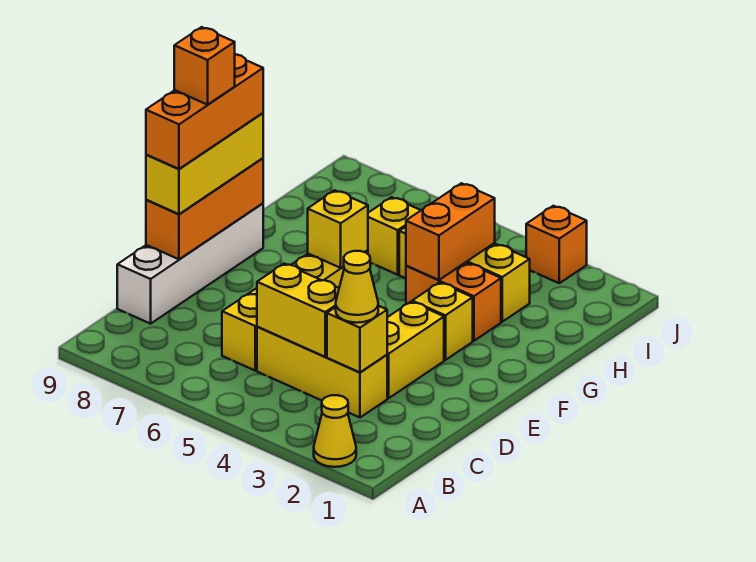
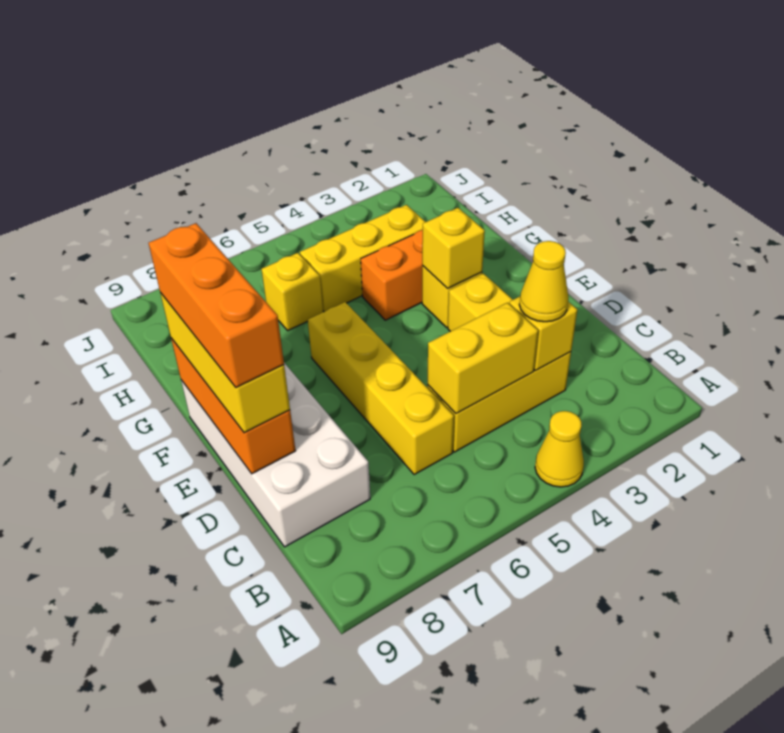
yellow 1x1 cone [314,395,356,467] -> yellow 1x1 cone moved to [535,411,584,487]
white 1x4 brick [117,203,263,324] -> white 2x4 brick [181,363,370,547]
orange 1x1 brick [174,27,235,105] -> none
yellow 1x1 brick [308,190,368,268] -> yellow 1x1 brick moved to [422,208,485,289]
orange 1x2 brick [406,183,495,280] -> none
orange 1x1 brick [526,206,587,283] -> none

